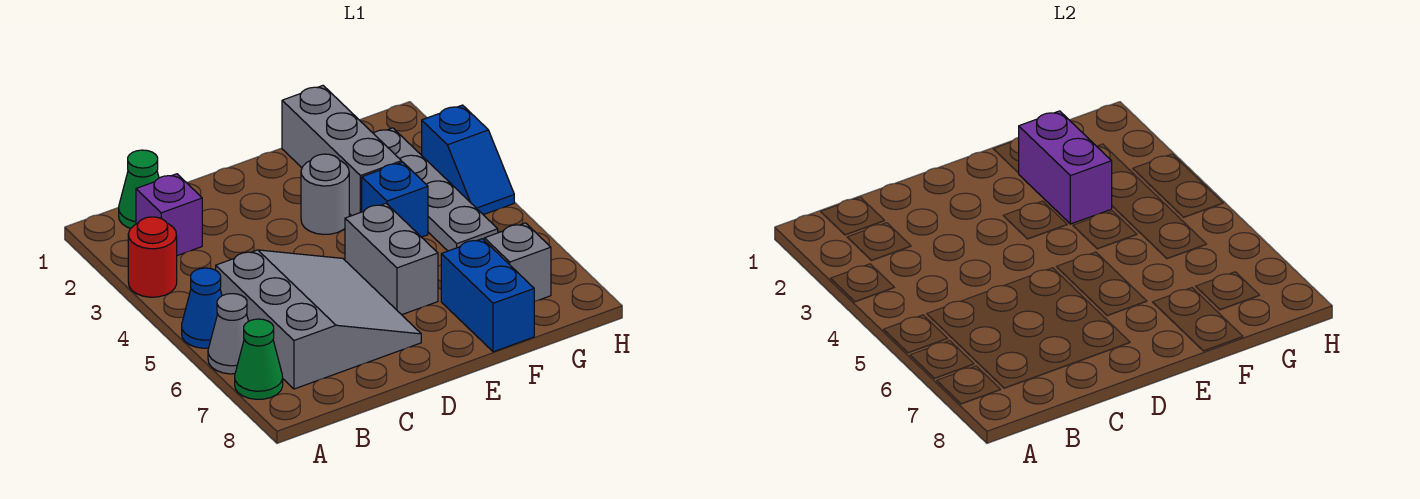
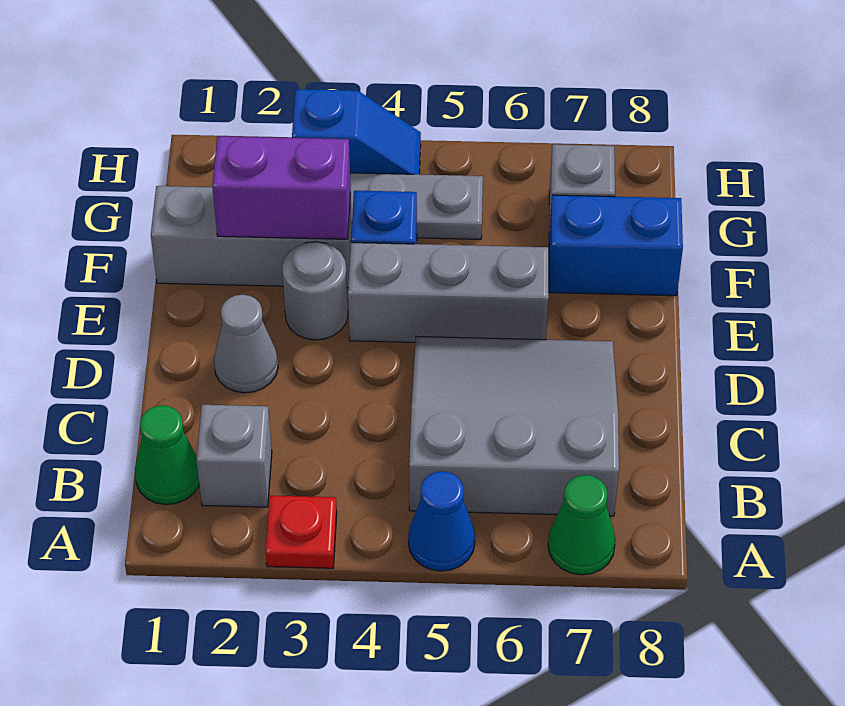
red 1x1 round brick [128,217,177,297] -> red 1x1 plate [265,496,337,568]
grey 1x1 cone [208,294,248,374] -> grey 1x1 cone moved to [214,295,278,393]
purple 1x1 brick [136,174,202,256] -> grey 1x1 brick [197,405,272,507]
grey 1x2 brick [345,203,438,315] -> grey 1x3 brick [348,243,549,342]

